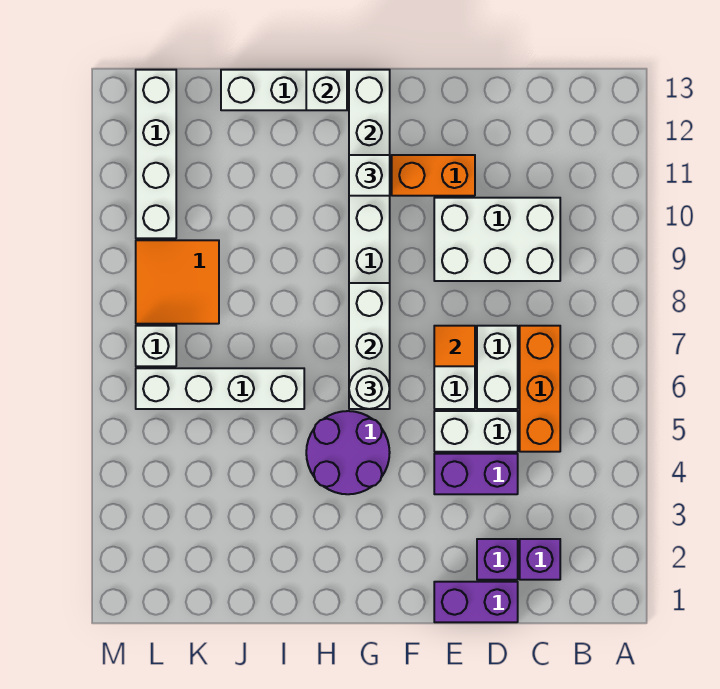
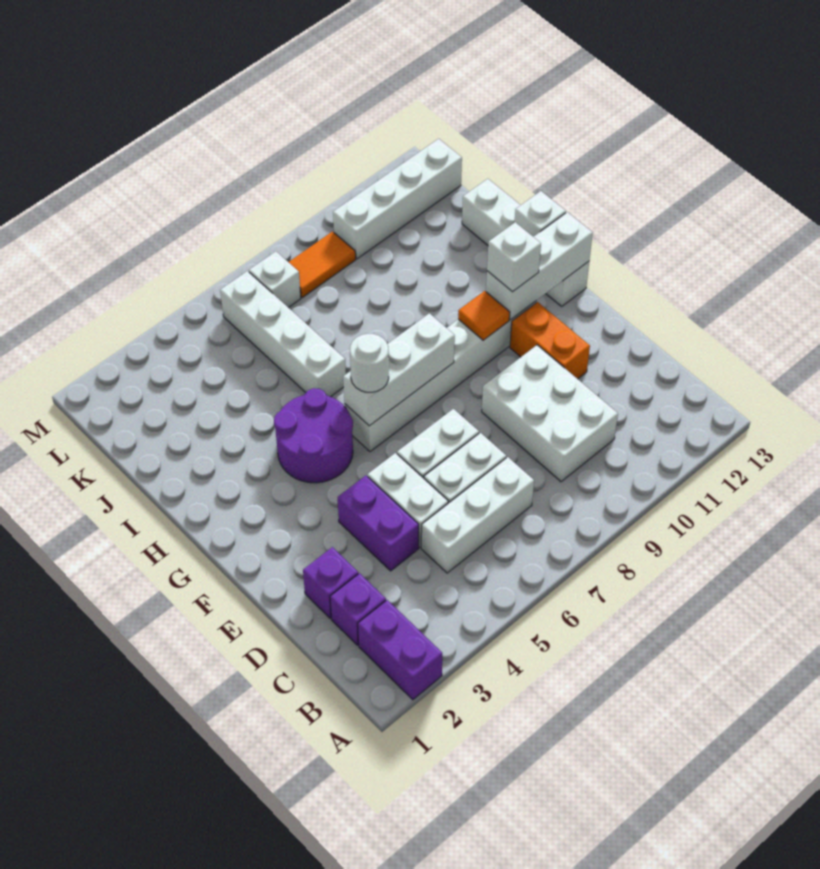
orange 1x3 brick [520,326,560,452] -> white 1x3 brick [421,457,534,573]
purple 1x2 brick [434,582,518,622] -> purple 1x2 brick moved to [358,600,442,700]
orange 1x1 tile [434,326,475,366] -> orange 1x1 tile moved to [458,291,510,340]
orange 2x2 tile [136,240,219,324] -> orange 1x2 tile [289,232,356,297]

